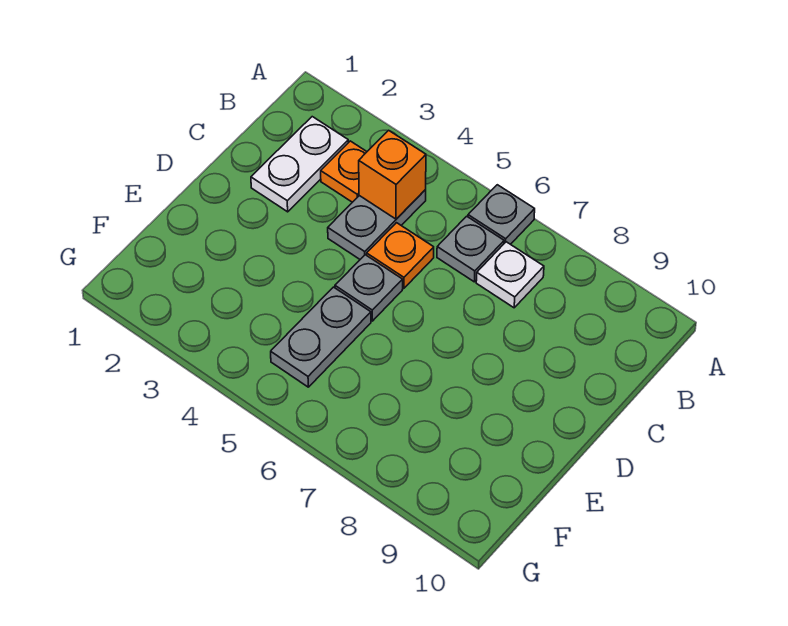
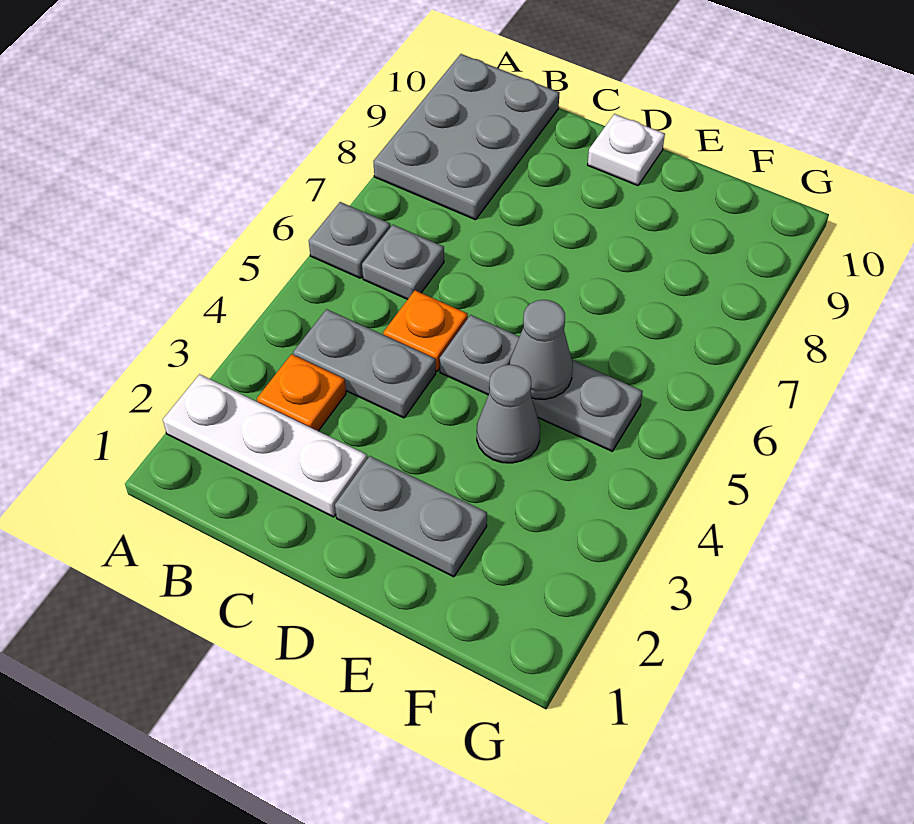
none -> grey 2x3 plate [373,54,560,220]
white 1x2 plate [251,117,348,212] -> white 1x3 plate [163,374,367,517]
orange 1x1 brick [359,130,426,219] -> none
white 1x1 plate [476,242,544,308] -> white 1x1 plate moved to [588,114,665,186]
none -> grey 1x2 plate [335,456,487,577]
none -> grey 1x1 cone [477,365,540,463]
none -> grey 1x1 cone [510,300,573,399]

